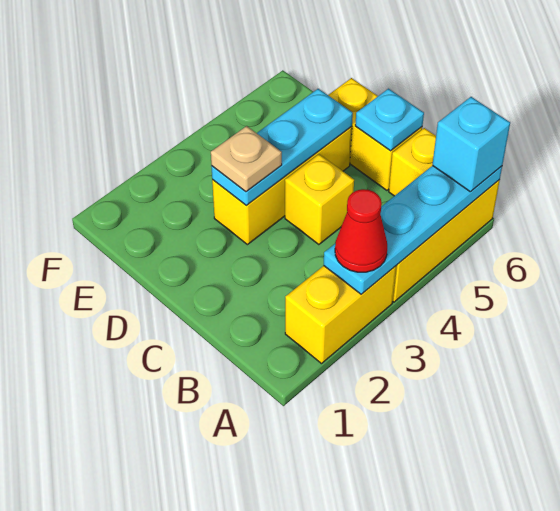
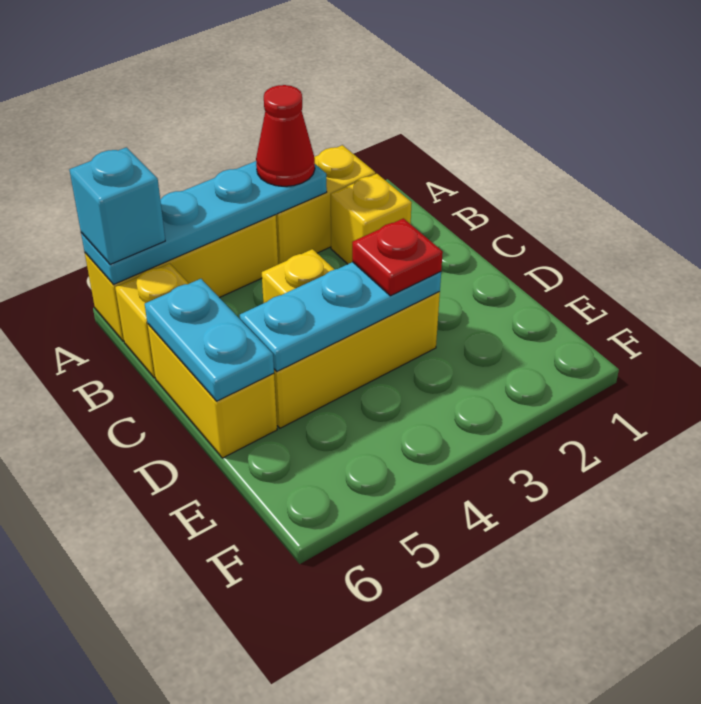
none -> yellow 1x1 brick [331,174,412,264]
cyan 1x1 plate [355,89,424,151] -> cyan 1x2 plate [145,279,274,401]
tan 1x1 plate [211,126,282,192] -> red 1x1 plate [352,218,443,296]

